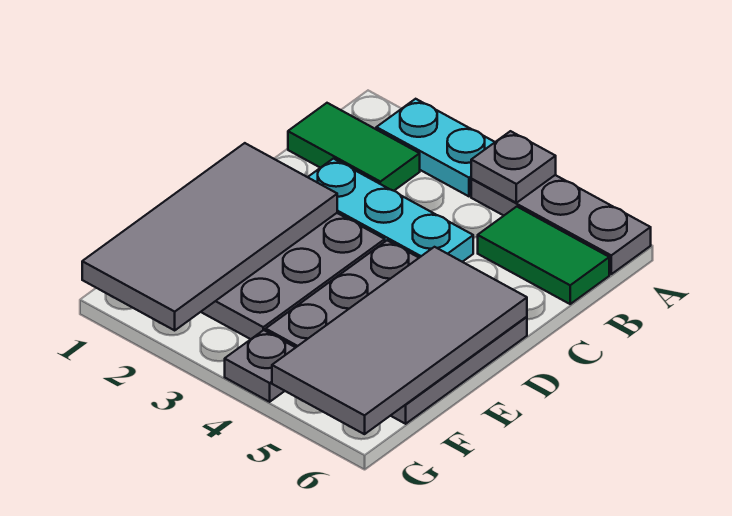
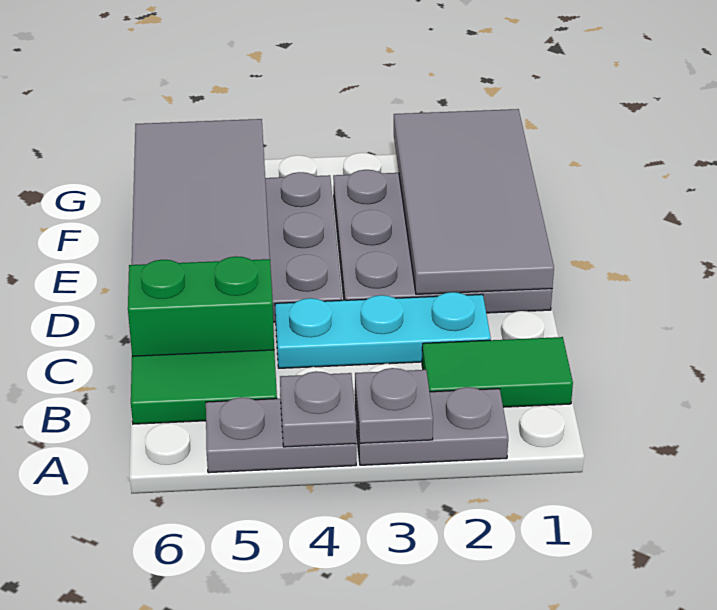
cyan 1x2 plate [376,99,495,196] -> grey 1x2 plate [355,387,508,465]
grey 1x3 plate [471,175,651,274] -> grey 1x2 plate [206,397,356,473]
none -> green 1x2 brick [128,256,274,356]
grey 1x1 plate [225,330,295,402] -> grey 1x1 plate moved to [355,368,433,443]

